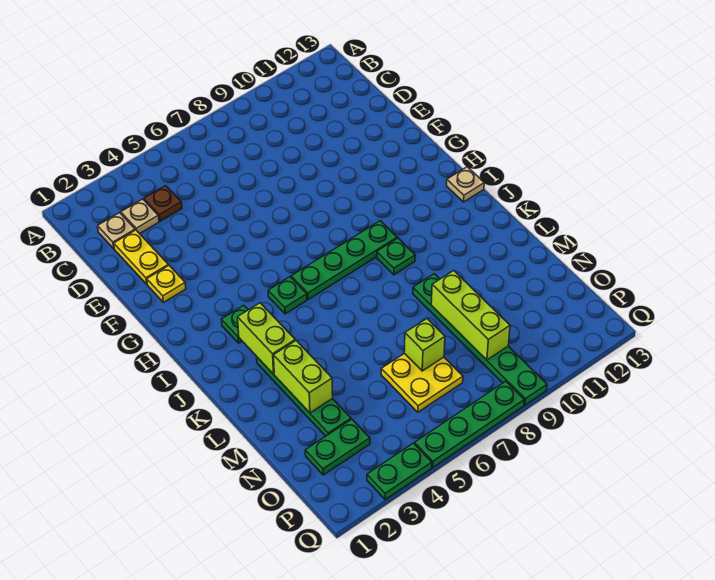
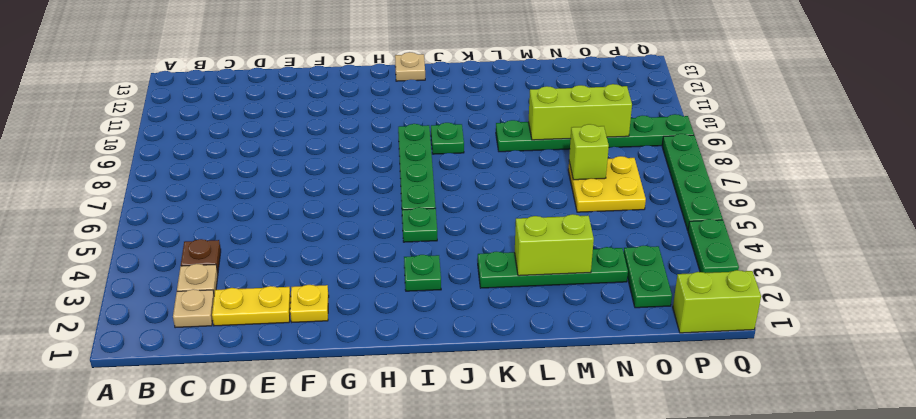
lime 1x2 brick [238,303,295,374] -> lime 1x2 brick moved to [673,270,761,333]

